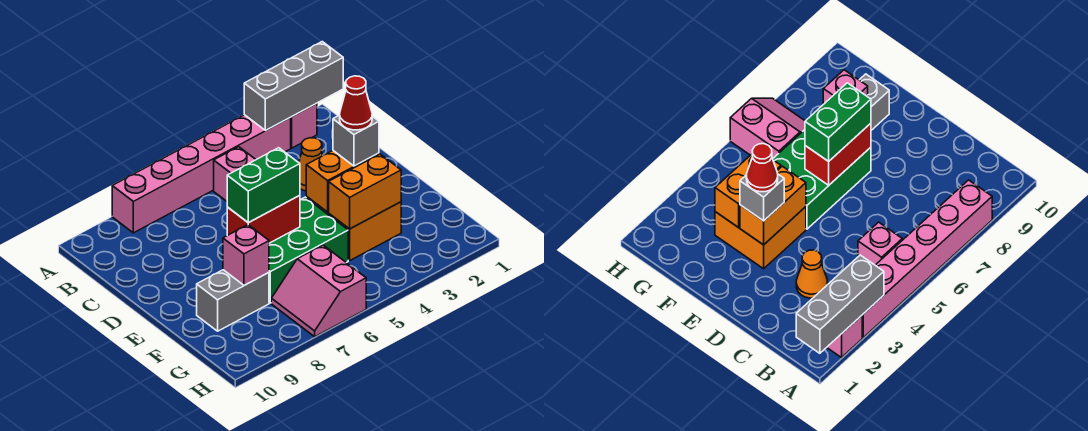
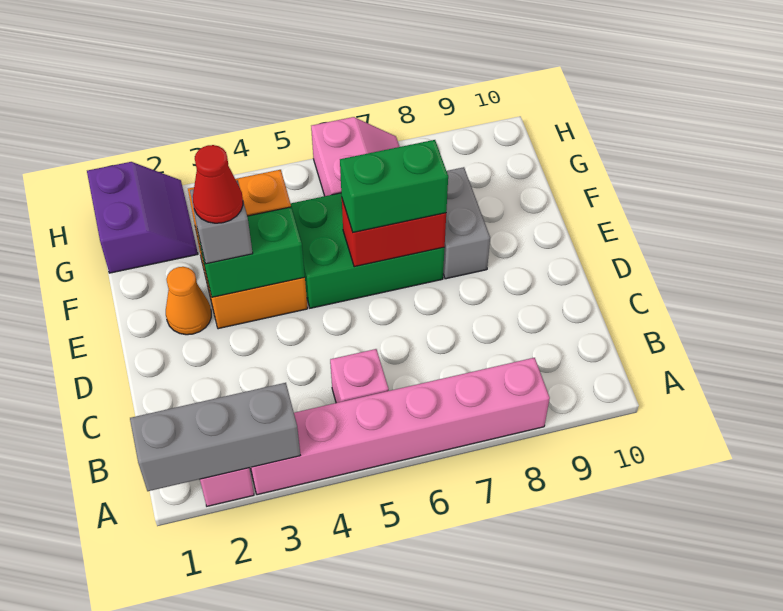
orange 1x1 cone [299,138,323,191] -> orange 1x1 cone moved to [166,267,211,335]
orange 1x2 brick [306,151,379,212] -> green 1x2 brick [197,207,305,297]
grey 1x2 brick [197,270,269,331] -> grey 1x2 brick turned to [443,167,490,279]
pink 1x1 brick [223,225,269,285] -> none
none -> purple 2x2 slope [87,162,198,273]

